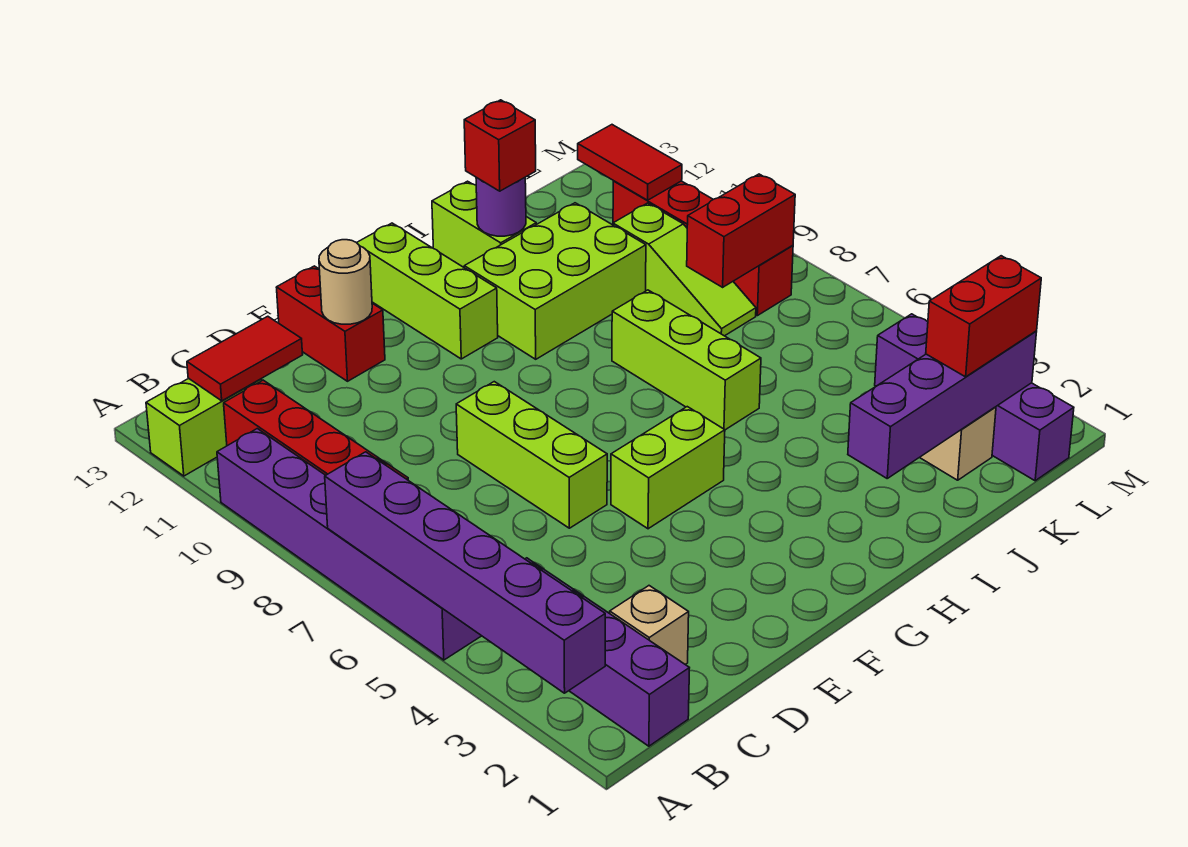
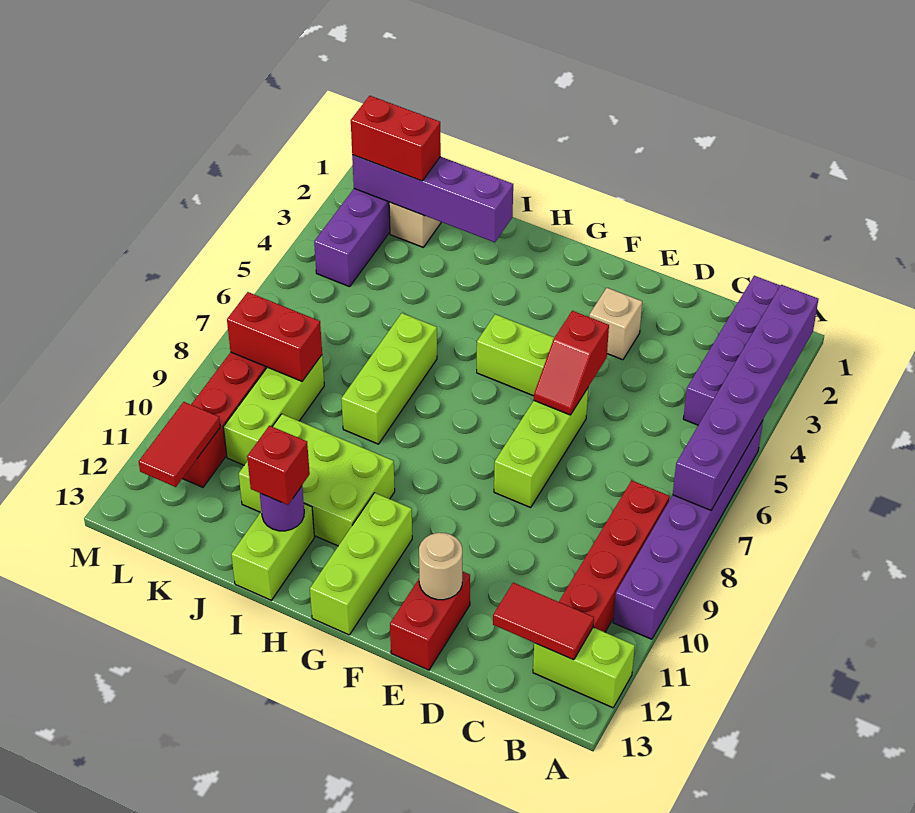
tan 1x1 brick [610,586,689,665] -> tan 1x1 brick moved to [589,288,642,360]
none -> red 1x2 slope [534,311,609,415]
lime 1x3 slope [613,203,756,336] -> lime 1x3 brick [223,355,324,465]

